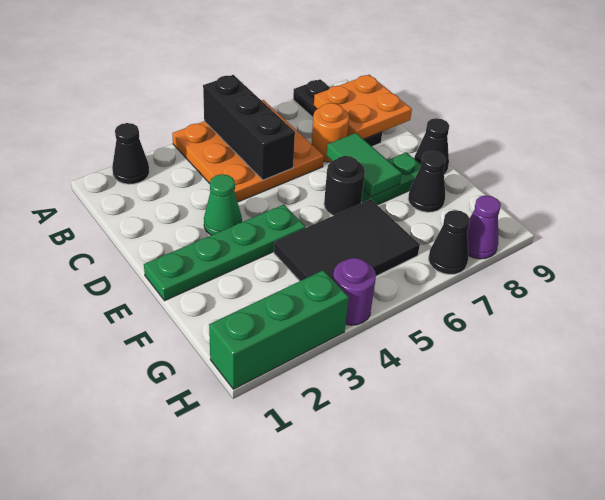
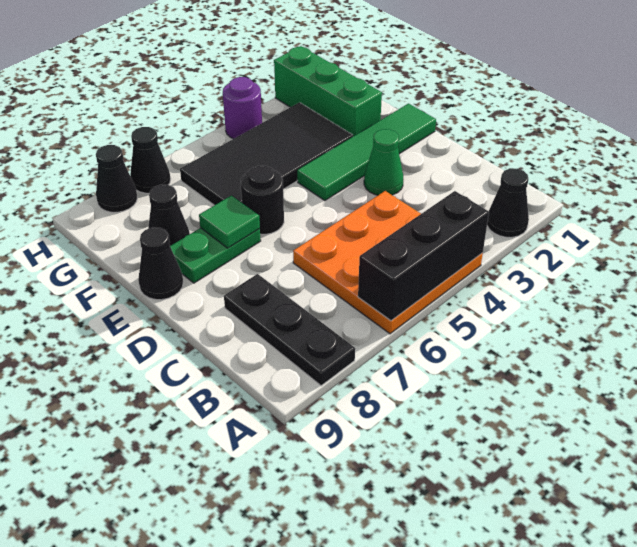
black 1x3 brick [203,75,295,180] -> black 1x3 brick turned to [358,191,489,321]
orange 2x2 plate [314,75,412,139] -> none
orange 1x1 round brick [312,103,349,162] -> none
green 1x2 tile [326,133,402,197] -> green 1x1 tile [199,196,260,248]
green 1x4 plate [144,205,306,301] -> green 1x4 tile [297,104,436,201]
black 2x3 tile [274,199,420,281] -> black 2x4 tile [180,103,353,205]
green 1x3 brick [209,270,349,389] -> green 1x3 brick turned to [274,46,382,136]
purple 1x1 cone [467,195,501,259] -> black 1x1 cone [96,145,137,212]

